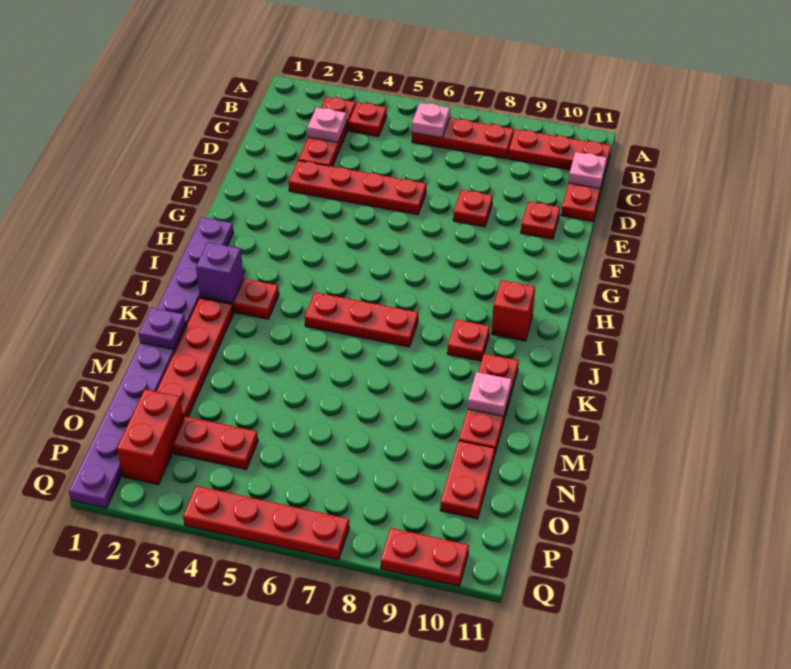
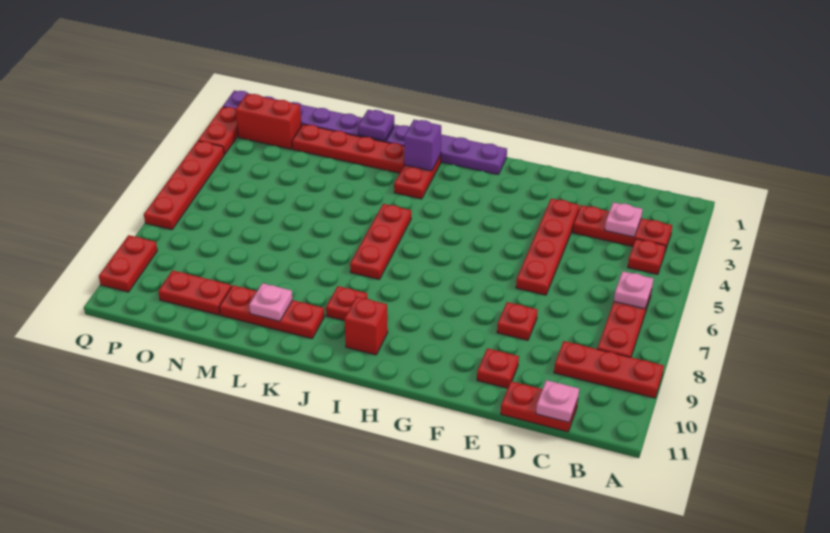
red 1x3 plate [508,129,611,172] -> red 1x3 plate turned to [554,341,664,398]
red 1x2 plate [172,416,258,469] -> red 1x2 plate moved to [198,107,238,155]

